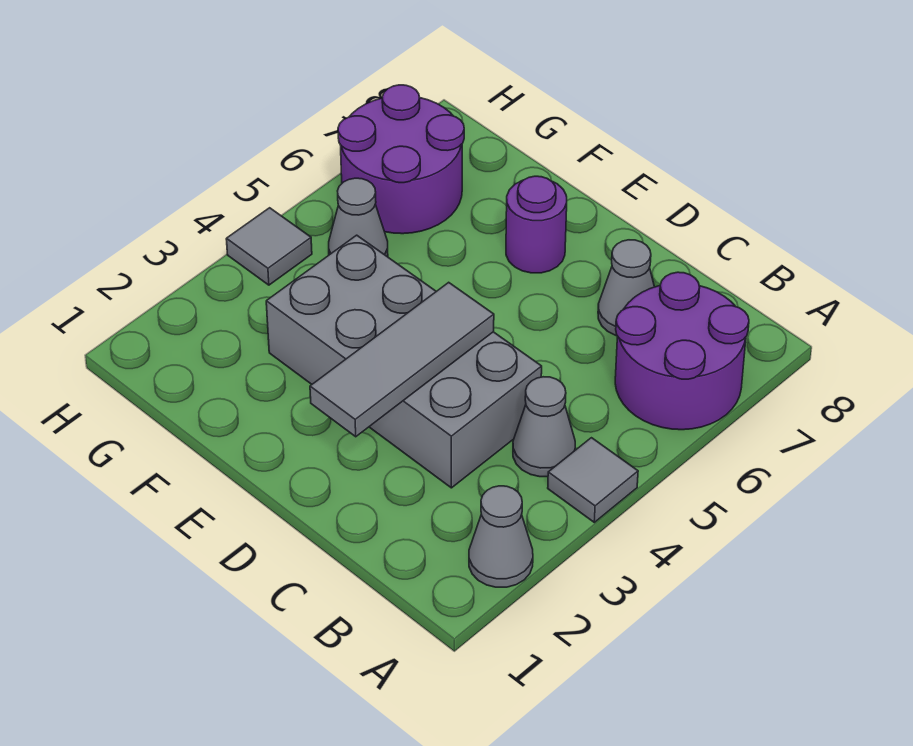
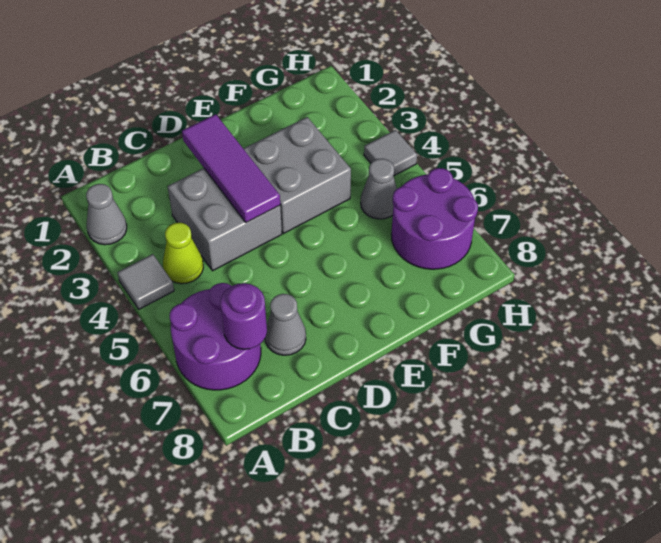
grey 1x1 cone [513,377,575,477] -> lime 1x1 cone [163,223,203,284]
grey 1x3 tile [310,282,494,437] -> purple 1x3 tile [182,114,280,223]
purple 1x1 round brick [506,176,567,273] -> purple 1x1 round brick moved to [220,283,267,349]

